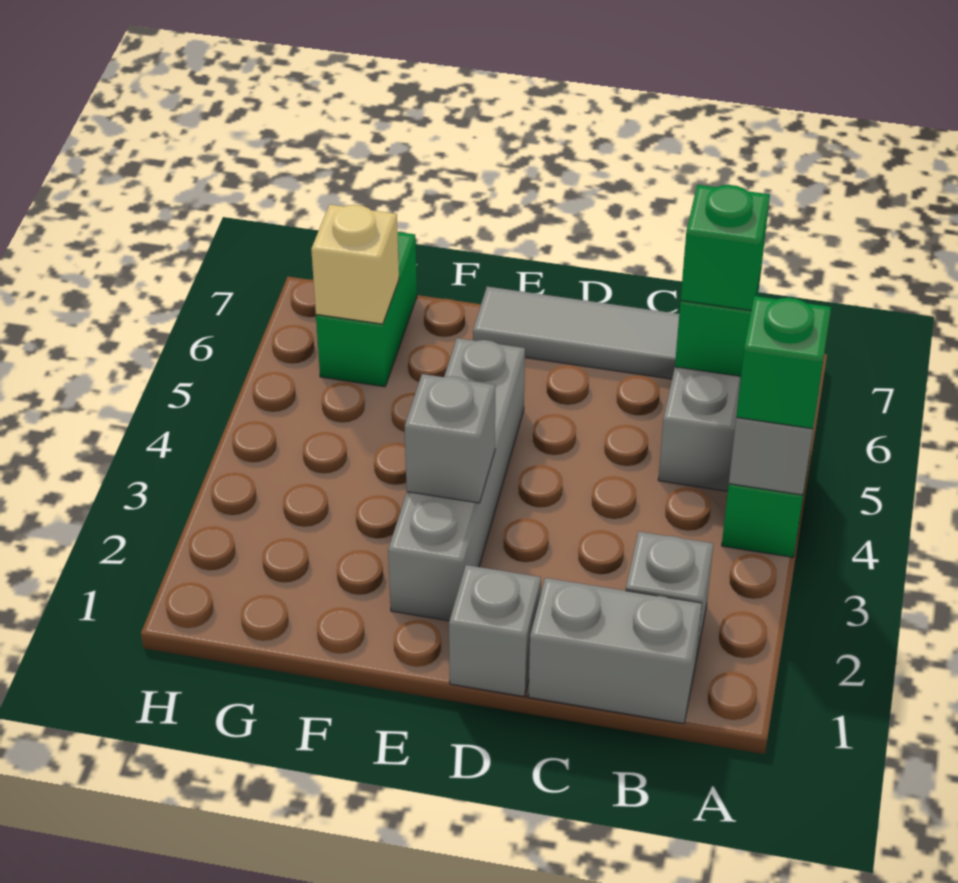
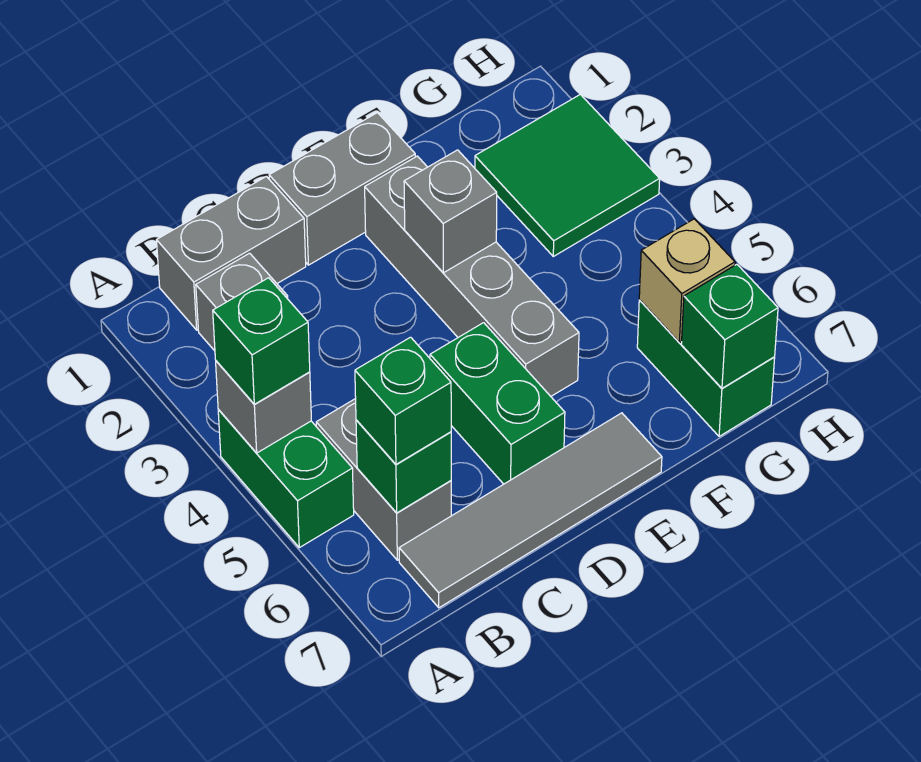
grey 1x1 brick [449,565,541,697] -> grey 1x2 brick [269,113,415,265]
none -> green 1x2 brick [430,323,565,484]
none -> green 2x2 tile [475,94,660,256]
none -> green 1x1 brick [681,264,778,388]

